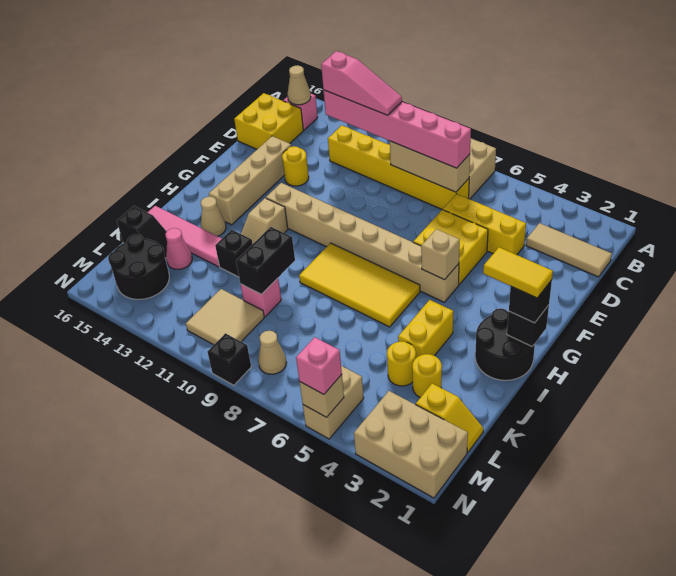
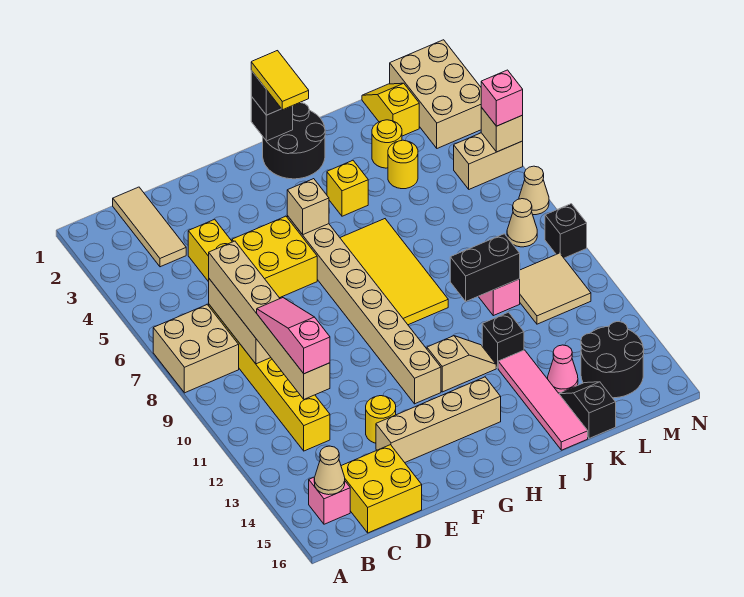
pink 1x6 brick [323,90,471,168] -> tan 1x6 brick [209,241,330,399]
yellow 1x2 brick [398,300,453,358] -> yellow 1x1 brick [327,161,368,216]
tan 1x1 cone [201,197,226,236] -> tan 1x1 cone moved to [519,166,549,215]

